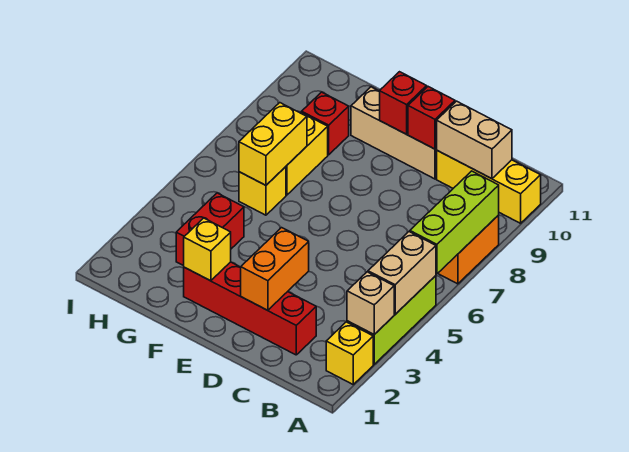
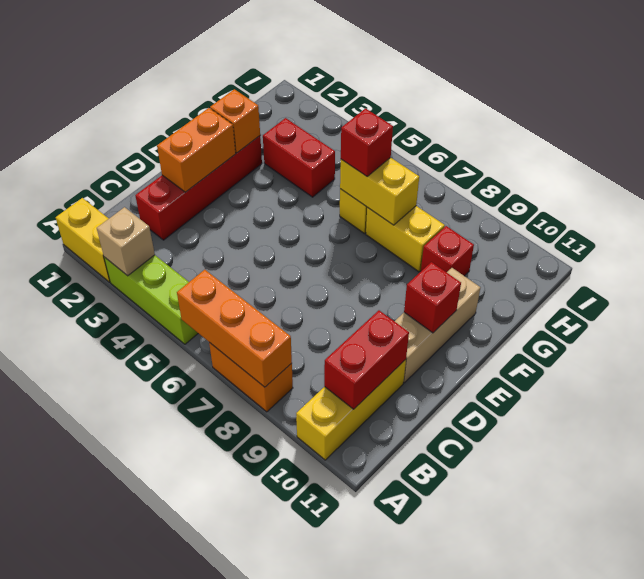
yellow 1x1 brick [326,322,373,384] -> yellow 1x2 brick [56,198,110,282]
tan 1x2 brick [368,232,436,314] -> none
lime 1x3 brick [410,171,499,274] -> orange 1x3 brick [177,270,292,387]
tan 1x2 brick [437,101,512,179] -> red 1x2 brick [324,310,409,409]
orange 1x2 brick [241,228,309,310] -> orange 1x2 brick turned to [157,108,236,192]
red 1x1 brick [408,87,455,149] -> red 1x1 brick moved to [341,109,393,176]
yellow 1x1 brick [184,218,231,281] -> orange 1x1 brick [210,89,260,153]

